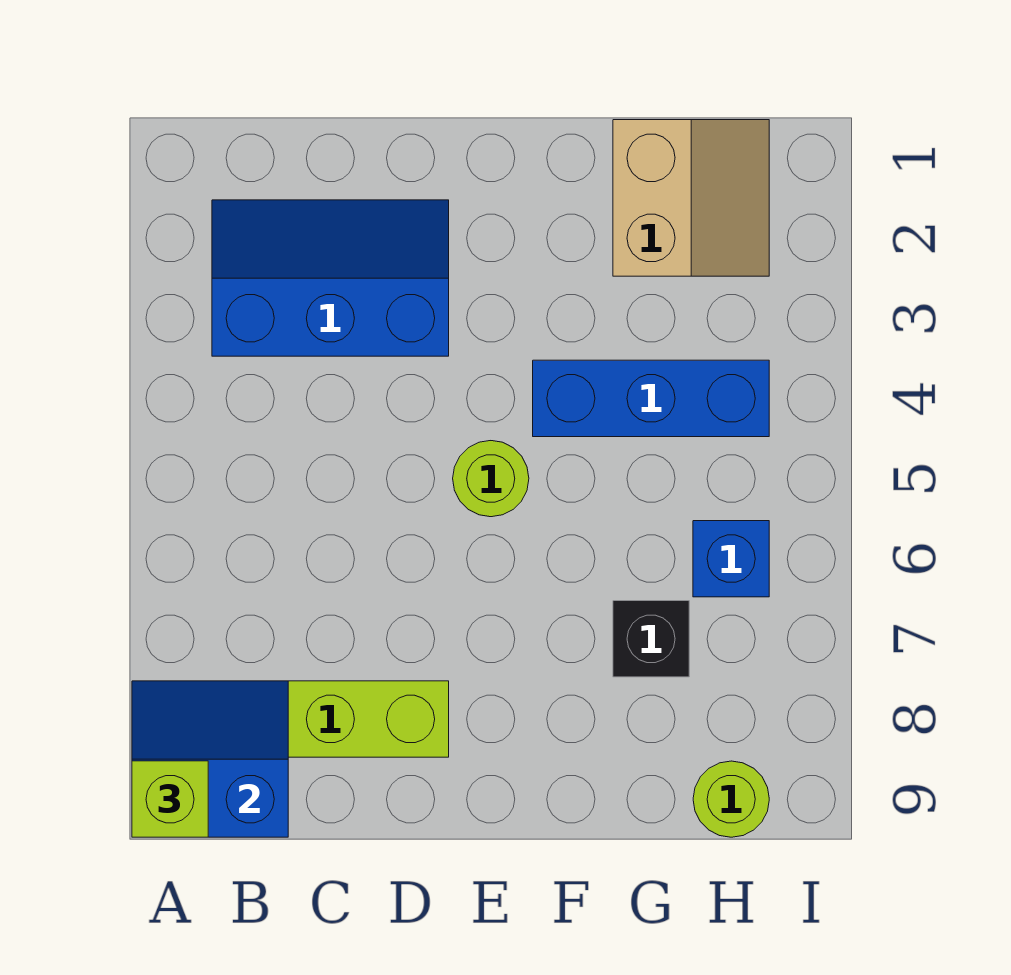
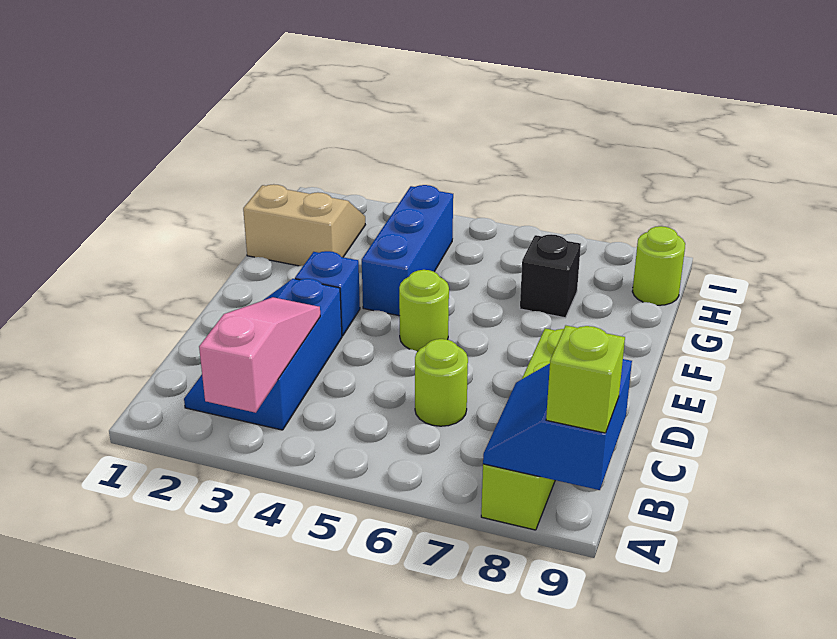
none -> pink 1x3 slope [199,297,320,413]
none -> lime 1x1 round brick [415,339,468,426]
blue 1x1 brick [693,521,769,597] -> blue 1x1 brick moved to [295,251,360,336]

